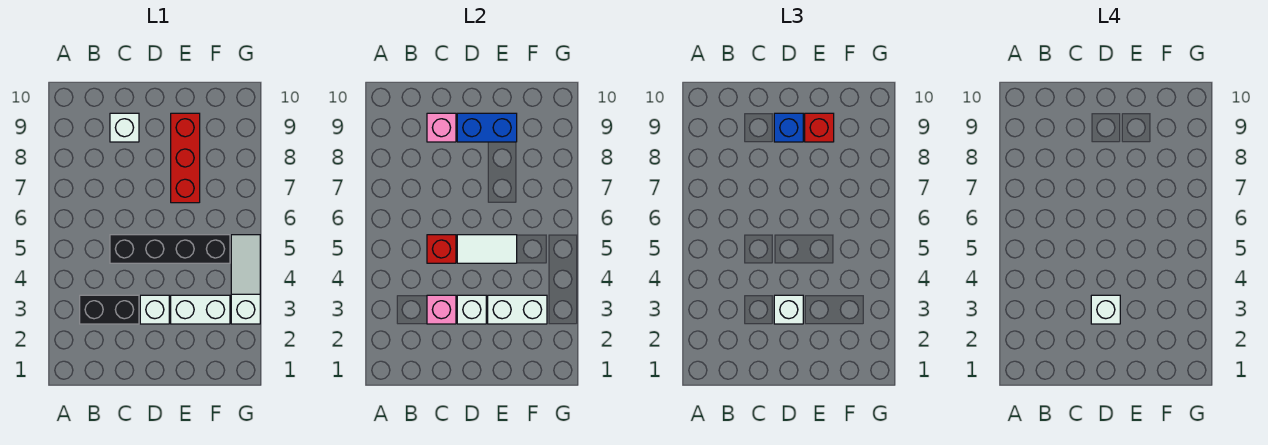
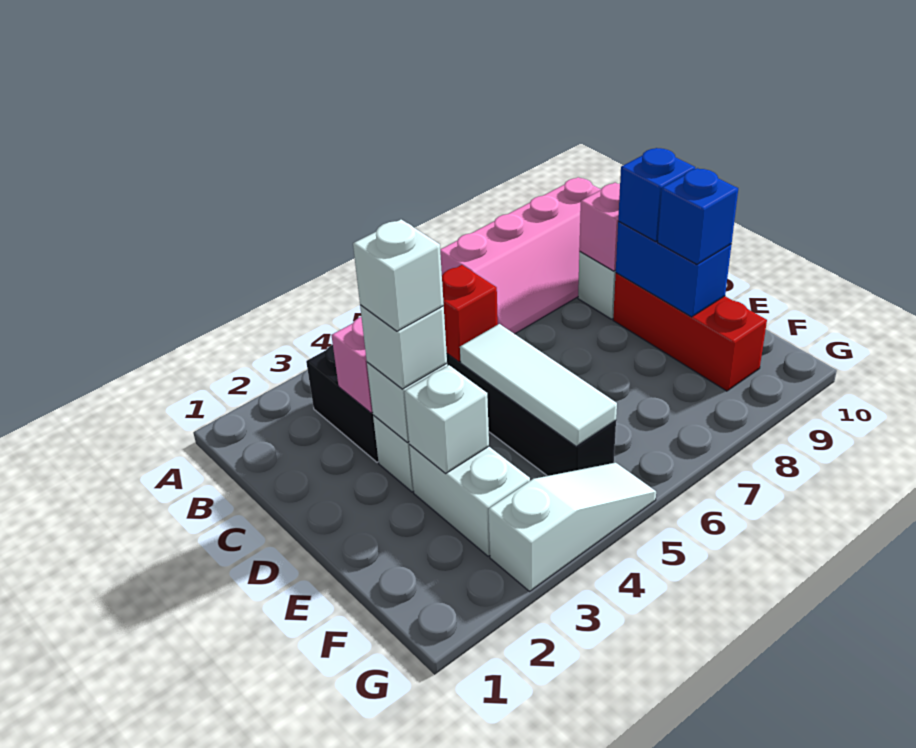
none -> pink 2x4 slope [440,177,601,334]
white 1x2 tile [457,235,517,263] -> white 1x3 tile [460,324,617,447]
white 1x2 brick [488,295,547,324] -> white 1x1 brick [404,365,489,474]
red 1x3 brick [171,113,200,203] -> red 1x3 brick turned to [613,273,767,391]
red 1x1 brick [805,113,834,142] -> blue 1x1 brick [658,168,738,264]

